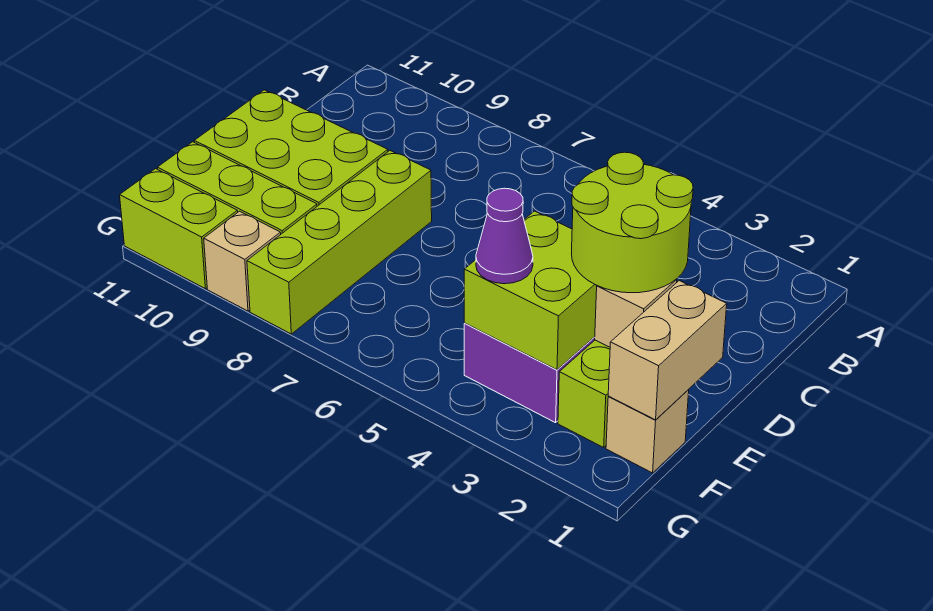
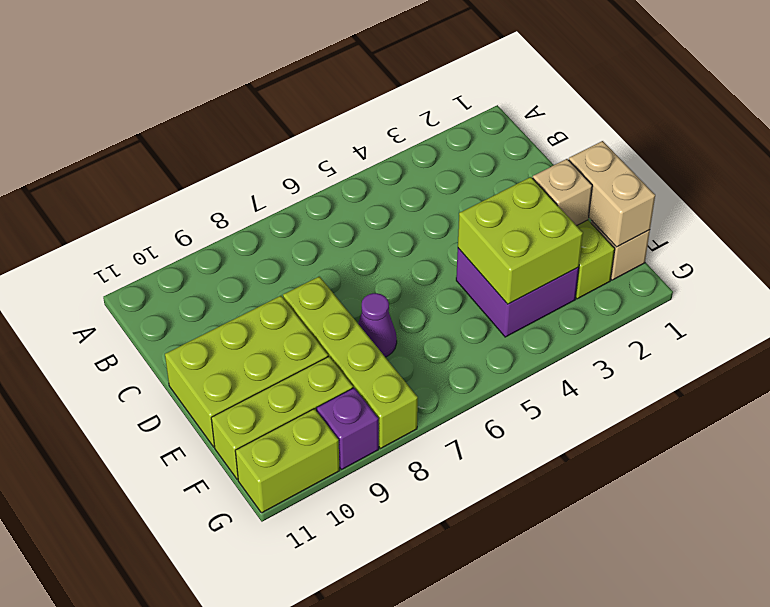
lime 2x2 round brick [571,152,693,293] -> none
purple 1x1 cone [476,188,533,284] -> purple 1x1 cone moved to [358,293,397,357]
tan 1x1 brick [204,211,281,311] -> purple 1x1 brick [317,388,379,470]

